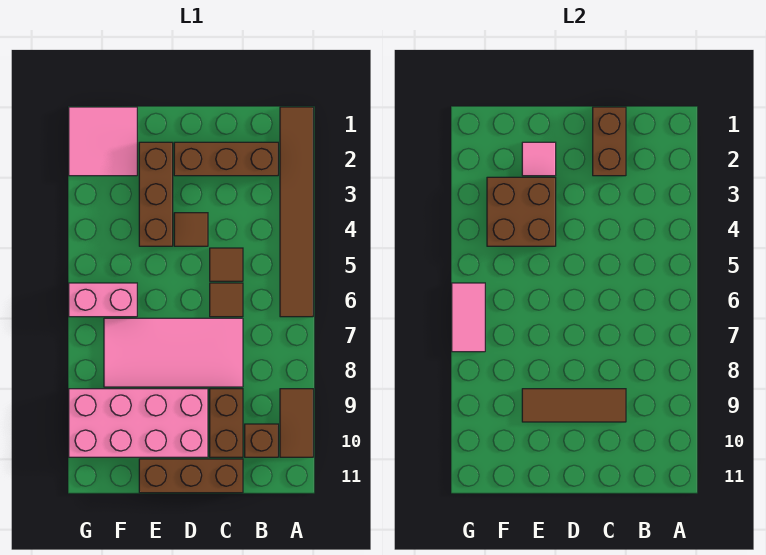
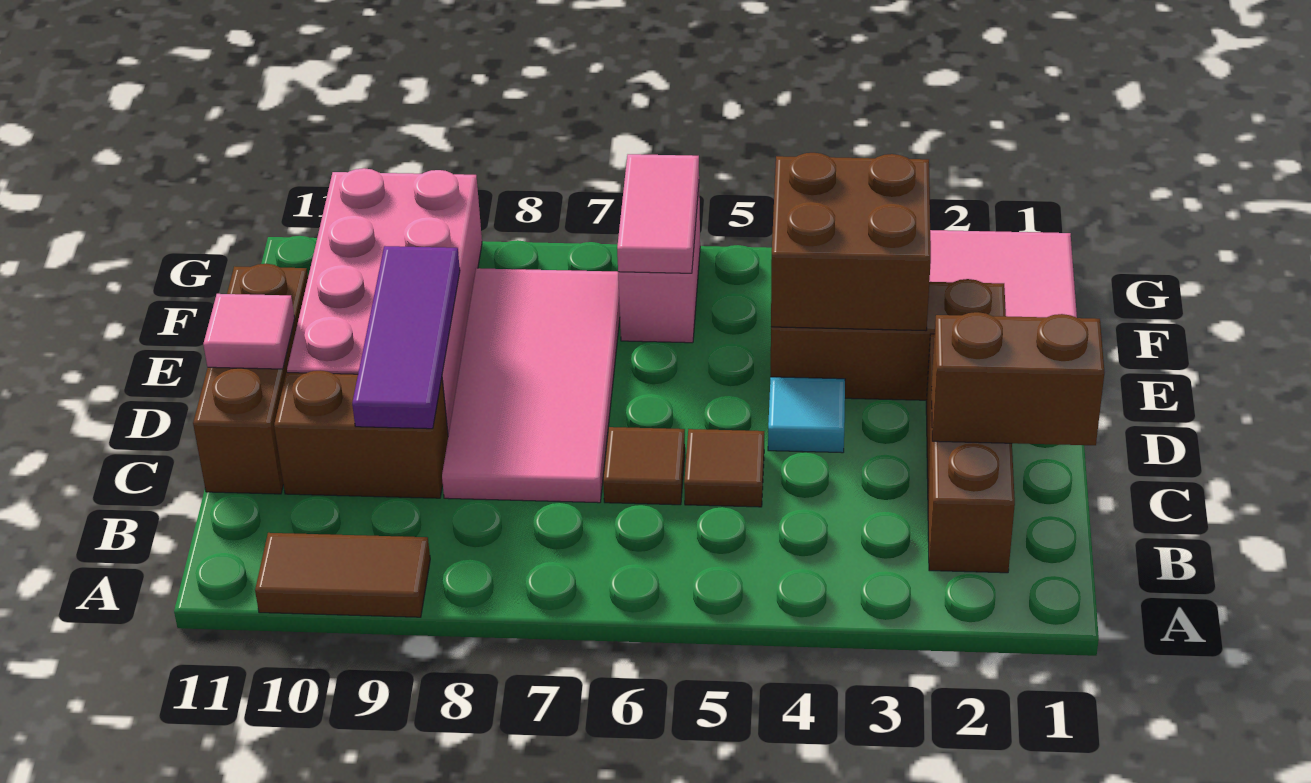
brown 1x6 tile [280,107,313,317] -> none
brown 1x1 brick [245,424,278,457] -> none
brown 1x3 tile [522,389,626,422] -> purple 1x3 tile [352,246,460,429]
brown 1x1 tile [174,213,208,246] -> cyan 1x1 tile [768,377,845,453]
pink 1x1 tile [522,142,556,176] -> pink 1x1 tile moved to [203,294,295,369]
pink 1x2 tile [452,283,485,352] -> pink 1x2 tile turned to [617,154,699,273]

